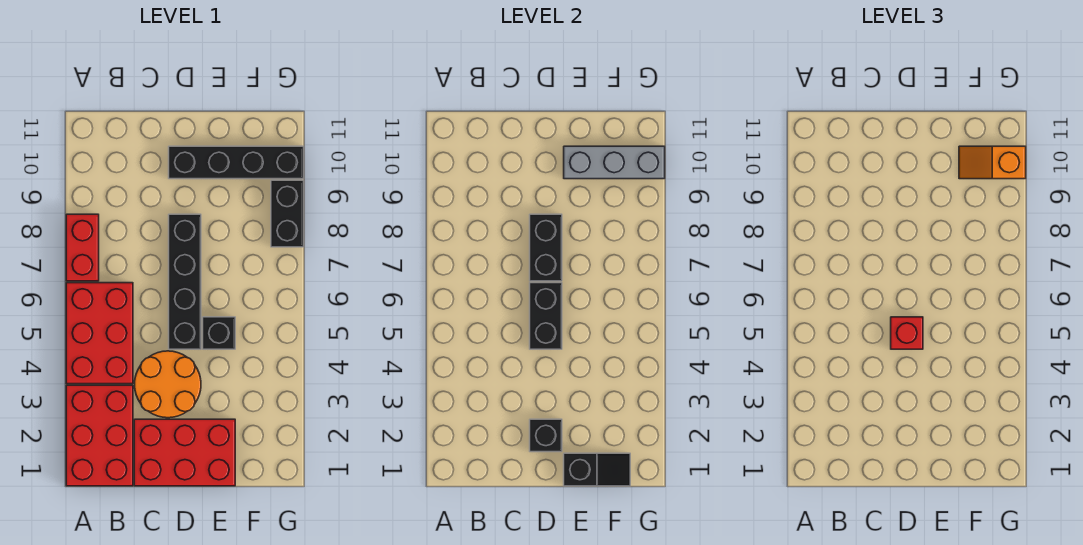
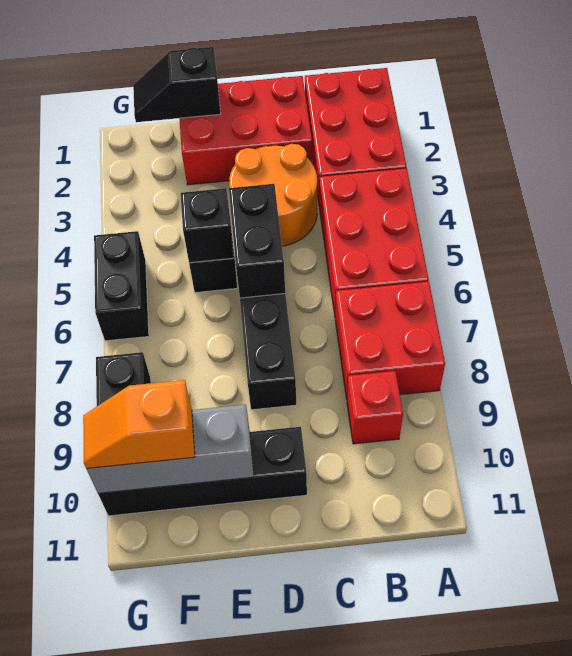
red 1x2 brick [66,214,99,281] -> red 2x2 brick [335,282,445,399]
black 1x1 brick [530,419,562,452] -> black 1x1 brick moved to [181,188,234,263]
red 1x1 brick [891,317,923,349] -> red 1x1 brick moved to [347,371,403,444]
black 1x2 brick [530,214,562,281] -> black 1x2 brick moved to [94,231,149,341]
orange 1x2 slope [959,146,1026,179] -> orange 1x2 slope turned to [83,380,195,469]

